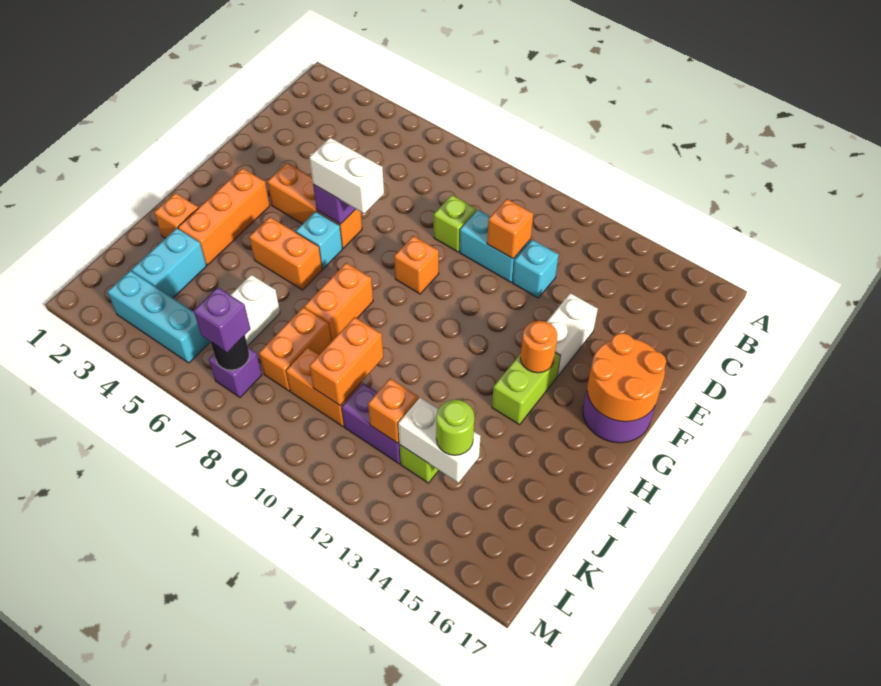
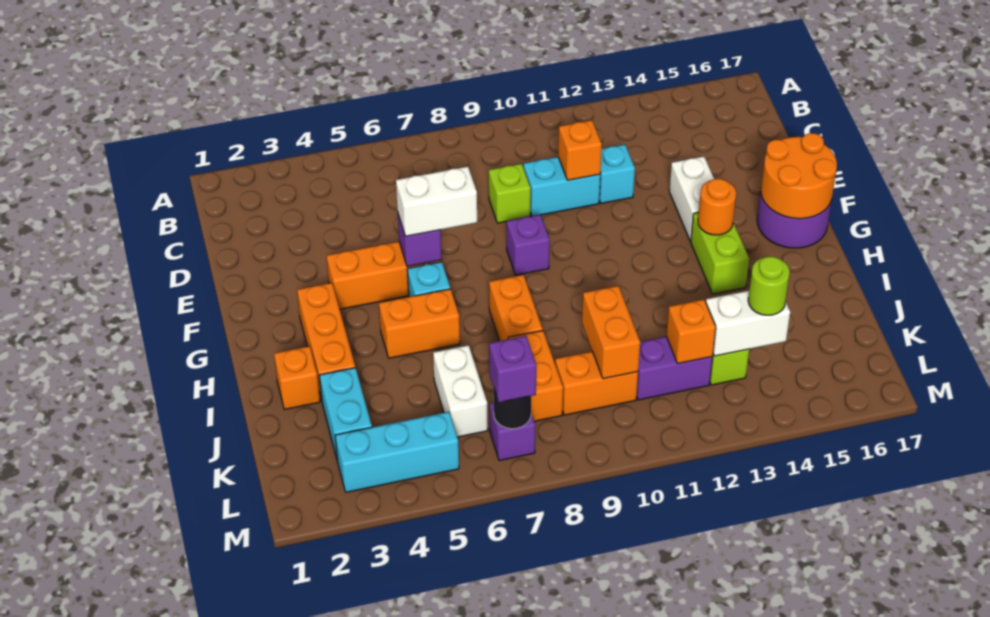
orange 1x1 brick [394,236,439,294] -> purple 1x1 brick [507,215,550,275]

